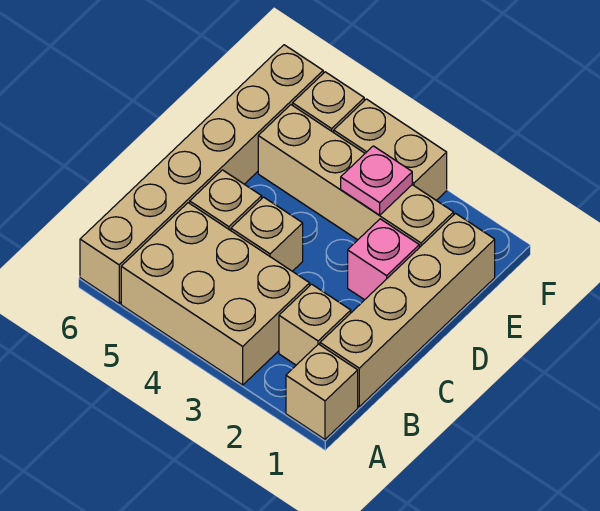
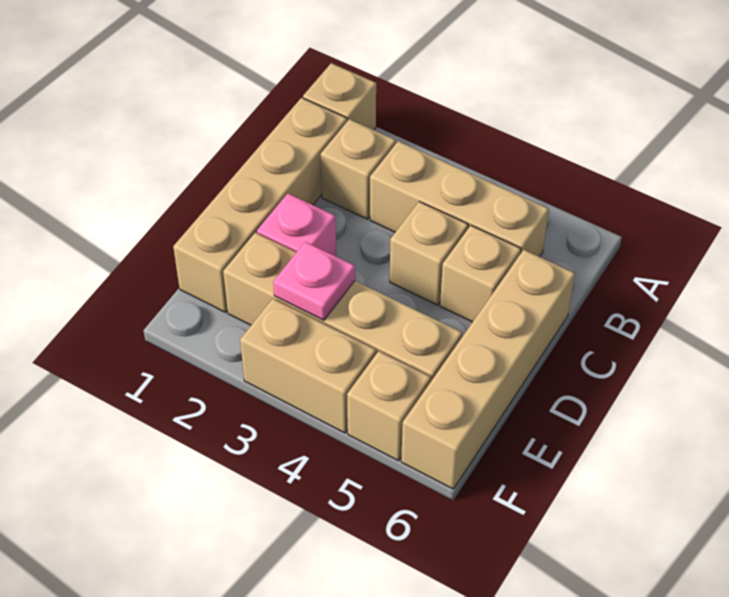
tan 2x3 brick [121,203,310,385] -> tan 1x3 brick [370,141,549,257]
tan 1x6 brick [80,45,323,303] -> tan 1x4 brick [401,250,575,489]

